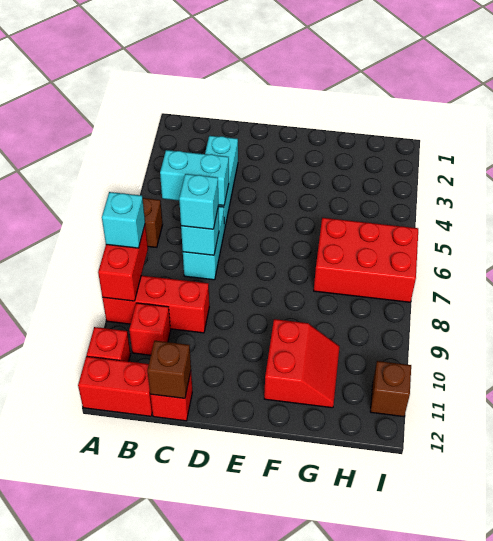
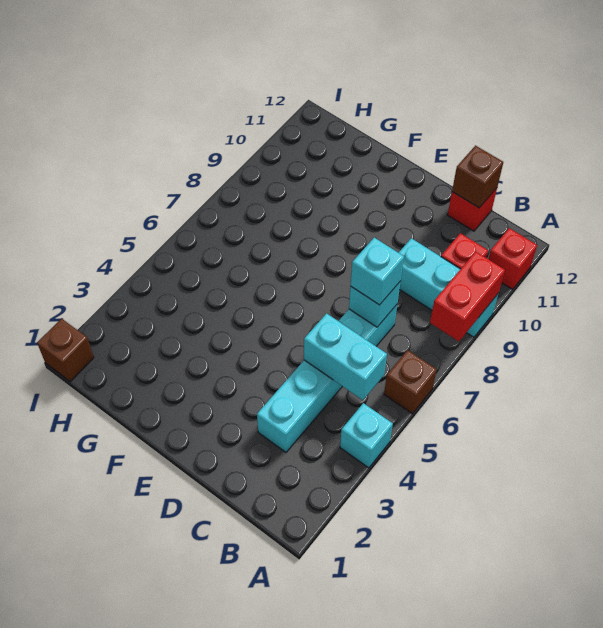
cyan 1x1 brick [102,192,145,248] -> cyan 1x1 brick moved to [340,403,393,468]
red 1x3 brick [103,276,209,333] -> cyan 1x3 brick [399,238,498,337]
red 1x2 brick [78,356,152,416] -> none
red 2x2 slope [264,319,340,408] -> none
red 2x3 brick [314,218,418,302] -> none
brown 1x1 brick [370,361,411,417] -> brown 1x1 brick moved to [37,319,94,382]

